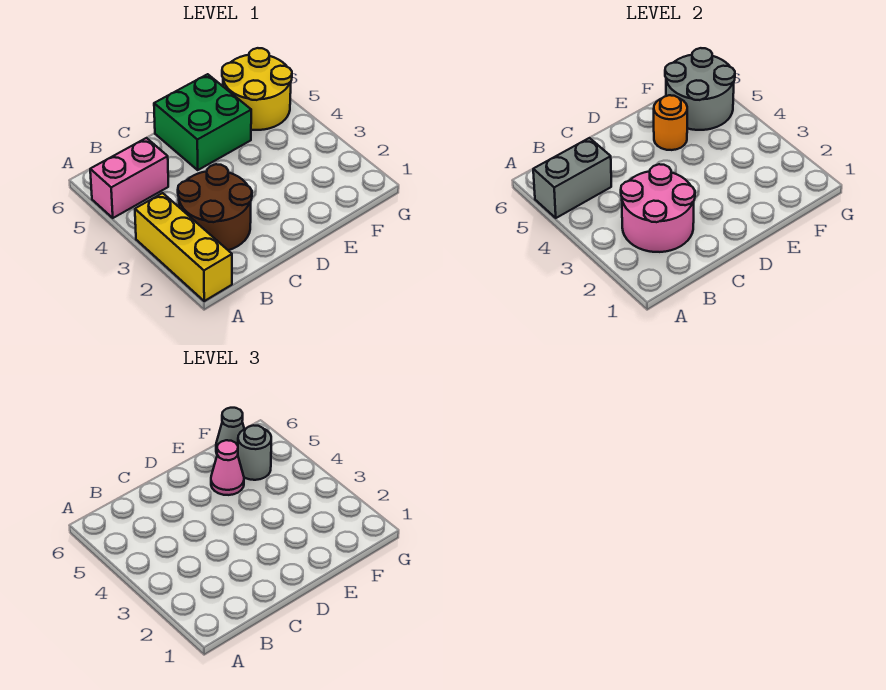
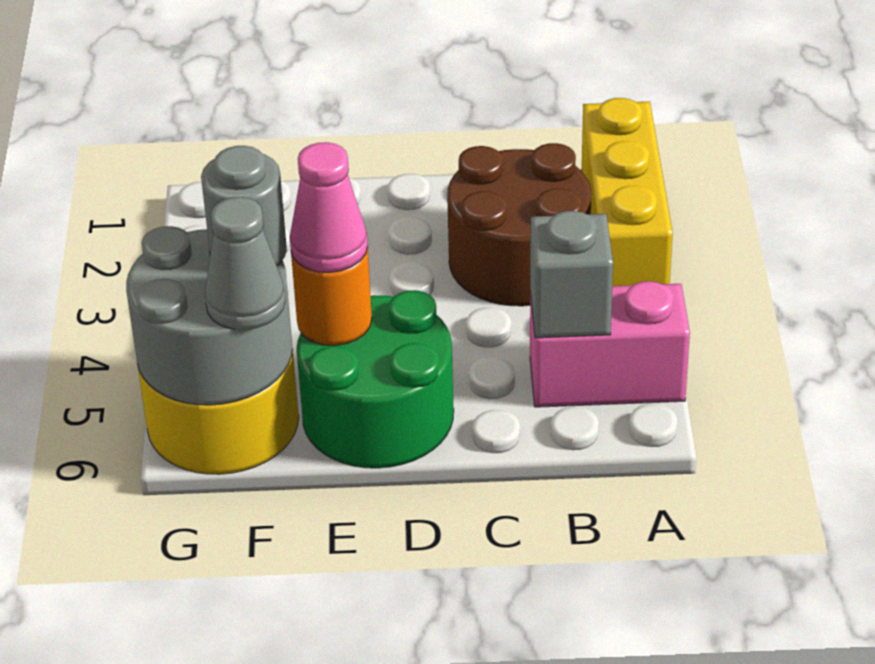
grey 1x2 brick [533,138,611,218] -> grey 1x1 brick [530,211,613,338]
pink 2x2 round brick [621,164,695,252] -> none
green 2x2 brick [154,74,251,170] -> green 2x2 round brick [297,290,454,468]

